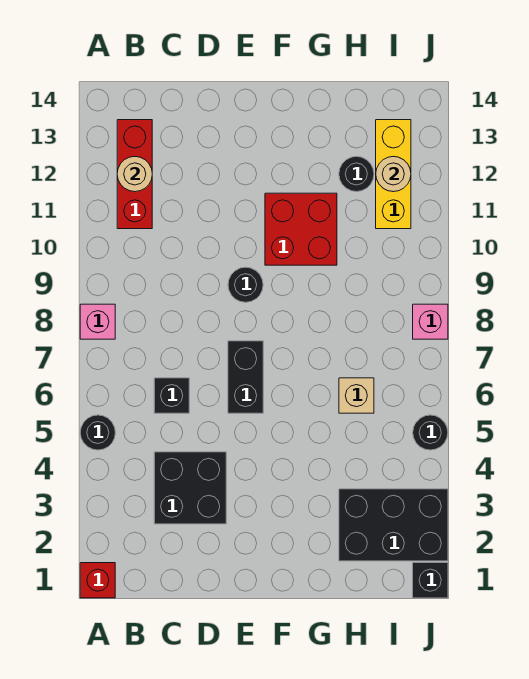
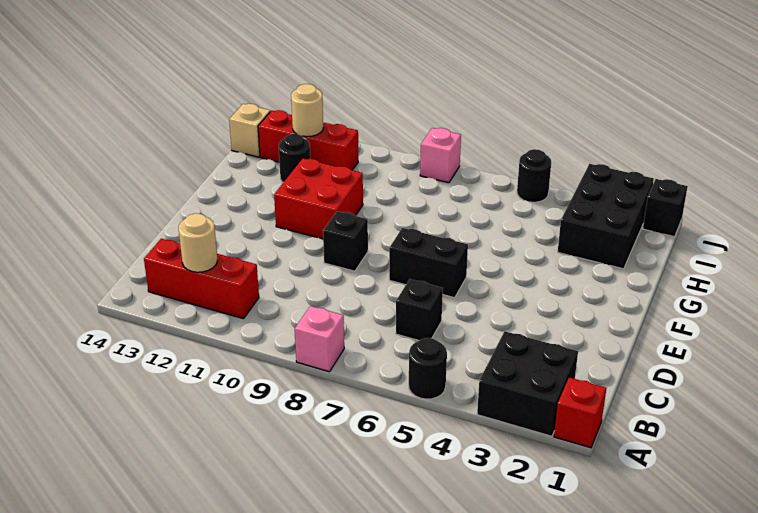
black 2x2 brick [154,452,226,524] -> black 2x2 brick moved to [477,331,578,436]
black 1x1 round brick [228,267,263,302] -> black 1x1 brick [323,211,368,271]
tan 1x1 brick [339,378,374,413] -> tan 1x1 brick moved to [229,104,270,157]
yellow 1x3 brick [376,120,411,229] -> red 1x3 brick [258,110,358,170]

